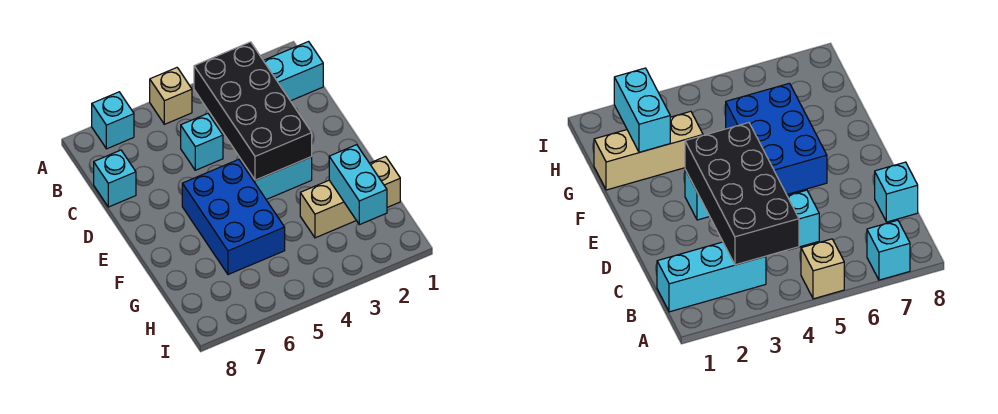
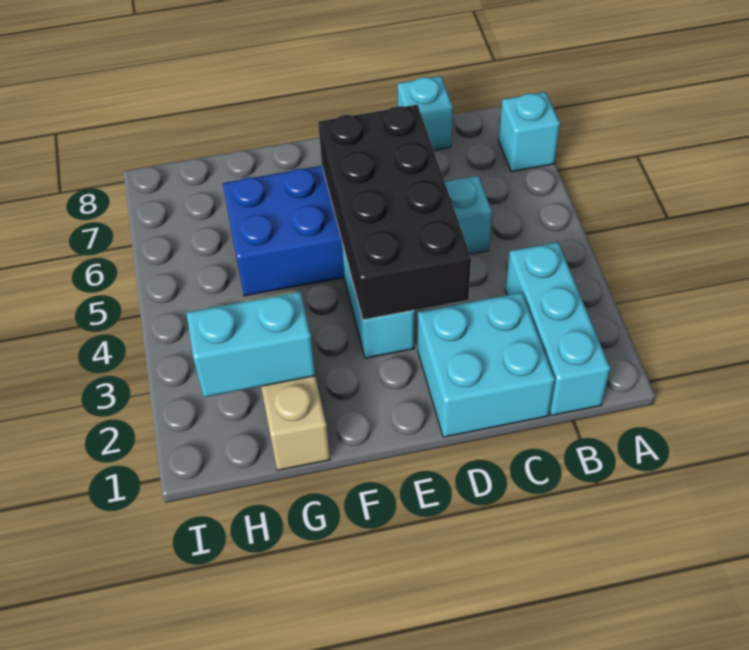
tan 1x1 brick [150,68,192,124] -> none
black 2x4 brick [194,42,312,180] -> black 2x4 brick turned to [318,105,471,320]
none -> cyan 2x2 brick [418,293,555,437]

